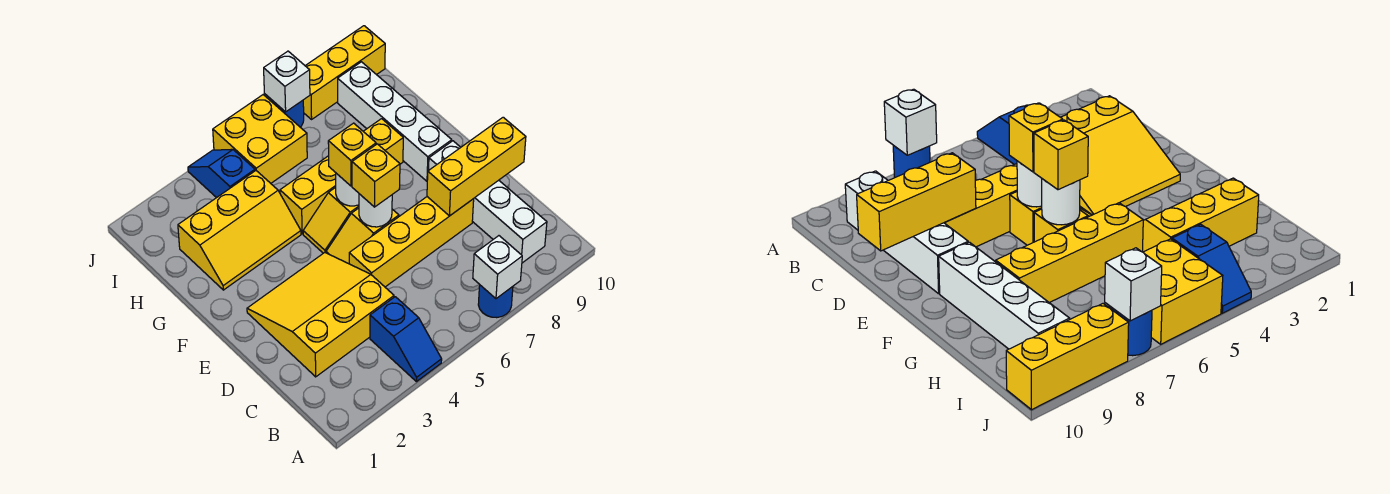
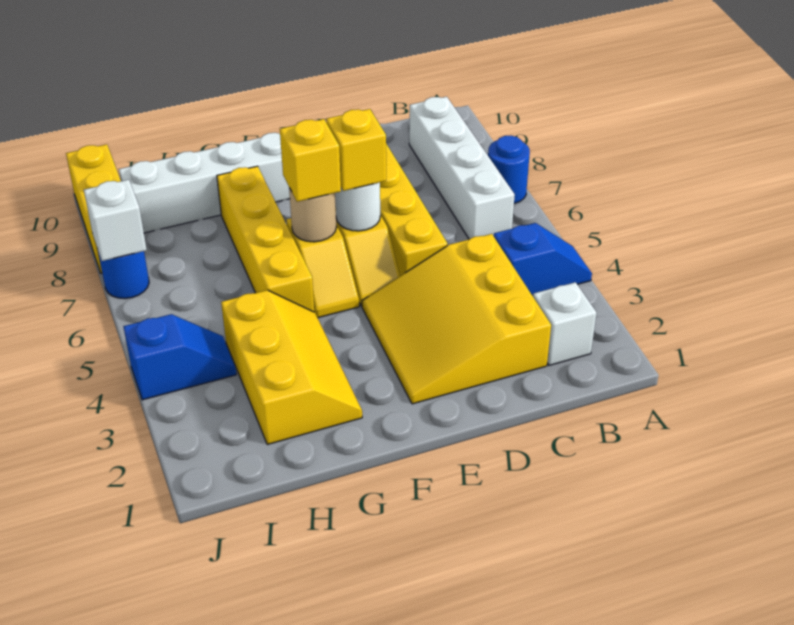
white 1x1 brick [473,236,522,299] -> white 1x1 brick moved to [533,282,596,365]
white 1x4 brick [429,141,547,263] -> white 1x4 brick turned to [409,97,515,239]
yellow 1x3 brick [427,117,526,216] -> none
white 1x1 round brick [336,173,359,206] -> tan 1x1 round brick [289,188,336,242]
blue 1x2 slope [188,149,255,198] -> blue 1x2 slope turned to [123,314,236,400]
yellow 2x2 brick [213,95,307,183] -> none

